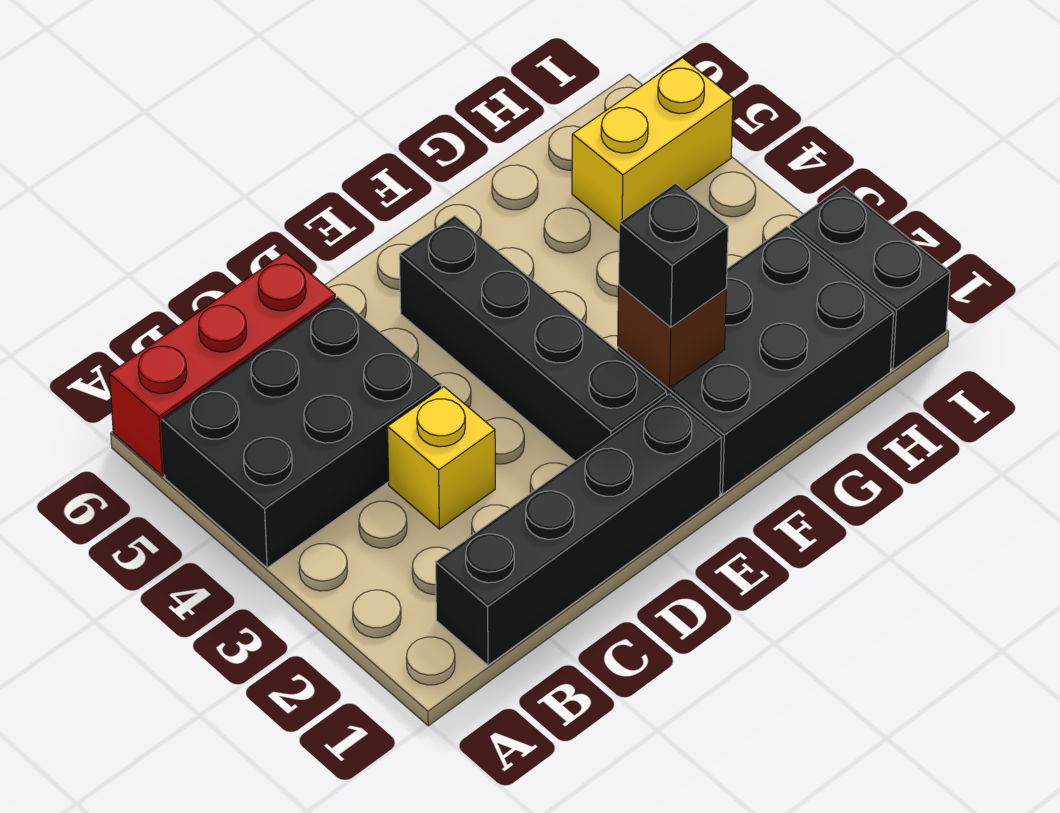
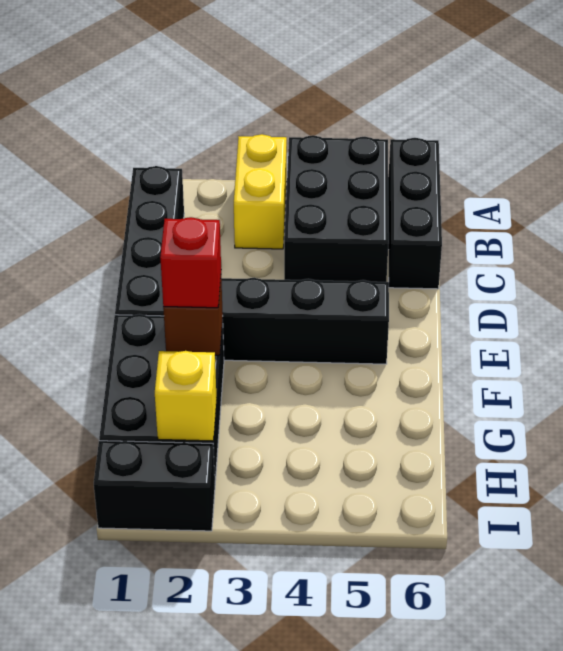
red 1x3 brick [109,253,335,476] -> black 1x3 brick [388,138,442,289]
yellow 1x1 brick [387,387,495,529] -> yellow 1x1 brick moved to [155,351,217,441]
black 1x1 brick [619,183,728,327] -> red 1x1 brick [160,217,221,308]
yellow 1x2 brick [572,58,733,232] -> yellow 1x2 brick moved to [234,134,287,249]

